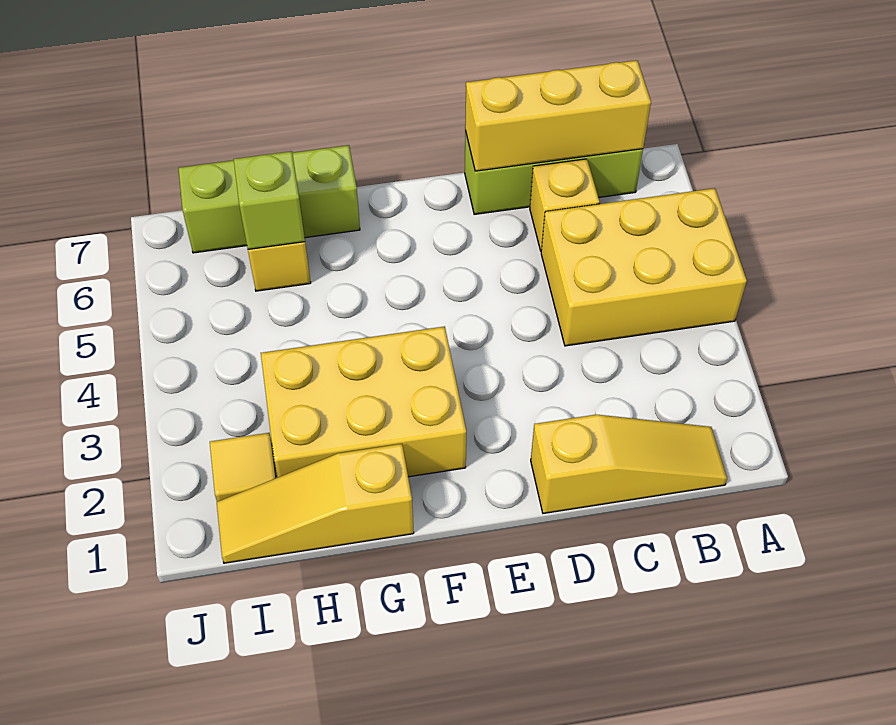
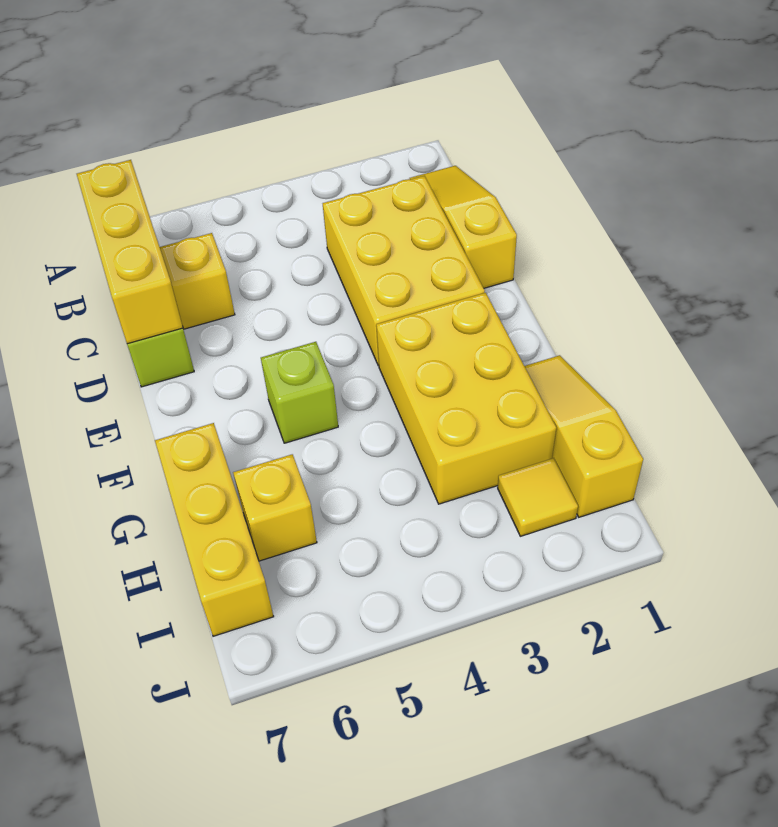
yellow 2x3 brick [541,188,747,346] -> yellow 2x3 brick moved to [323,176,485,366]
yellow 1x3 slope [217,444,414,563] -> yellow 1x3 slope turned to [525,355,643,517]
lime 1x3 brick [179,145,360,253] -> yellow 1x3 brick [155,423,274,636]
lime 1x1 brick [234,151,305,249] -> lime 1x1 brick moved to [261,342,338,443]

